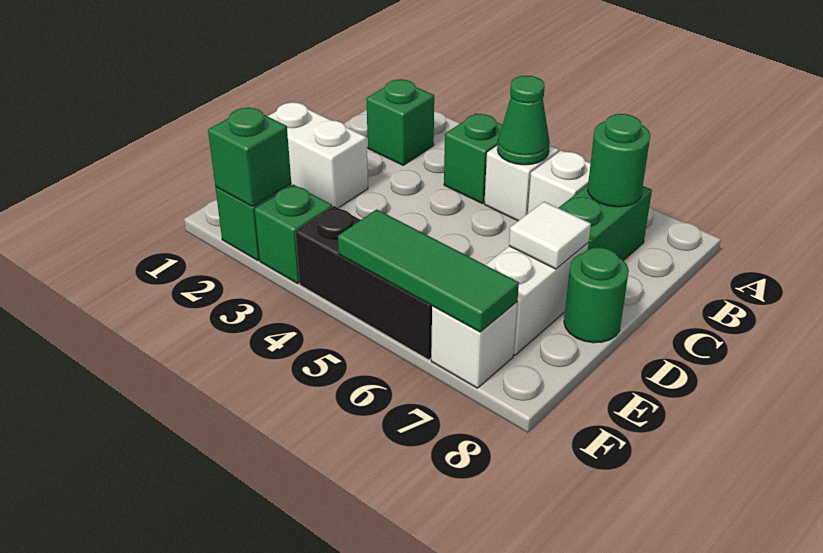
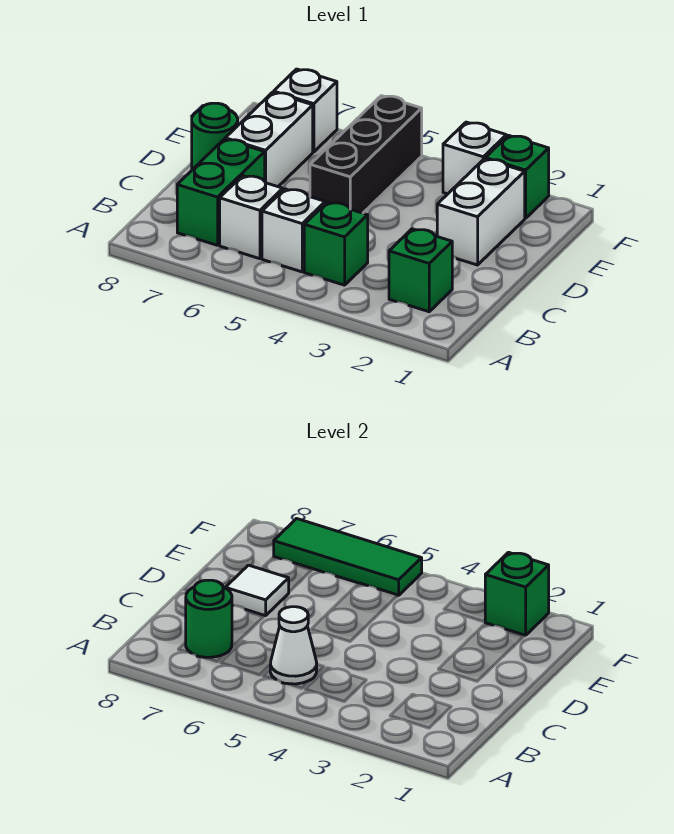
green 1x1 cone [497,76,550,165] -> white 1x1 cone [270,607,317,684]
white 1x2 brick [268,102,368,208] -> white 1x2 brick turned to [437,159,525,265]
green 1x1 brick [255,184,332,284] -> white 1x1 brick [443,122,506,194]
black 1x3 brick [296,206,432,360] -> black 1x3 brick turned to [310,96,422,213]

